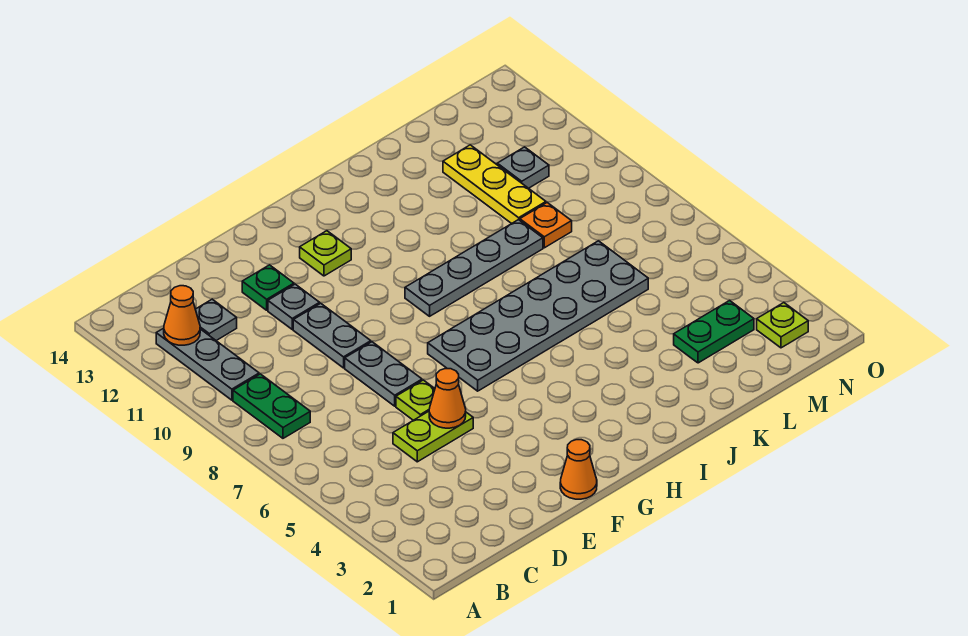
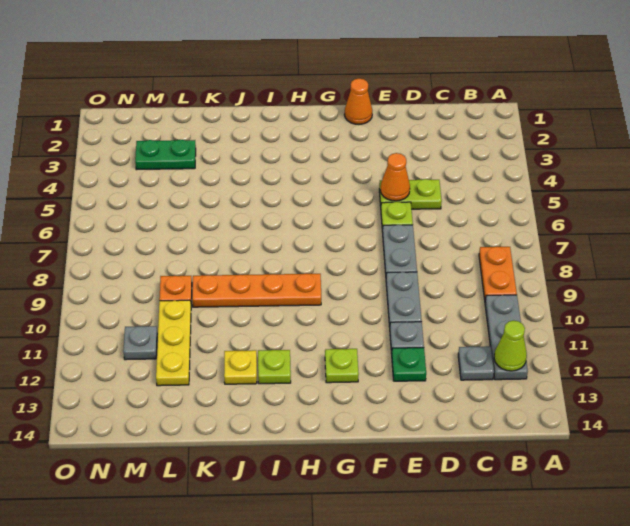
green 1x2 plate [233,374,310,438] -> orange 1x2 plate [479,247,517,300]
orange 1x1 cone [164,286,200,345] -> lime 1x1 cone [494,321,527,371]
grey 2x6 plate [428,241,648,391] -> none
grey 1x4 plate [405,220,543,316] -> orange 1x4 plate [192,274,321,307]
none -> yellow 1x1 plate [224,350,257,384]
lime 1x1 plate [757,303,808,348] -> lime 1x1 plate moved to [258,350,291,384]

